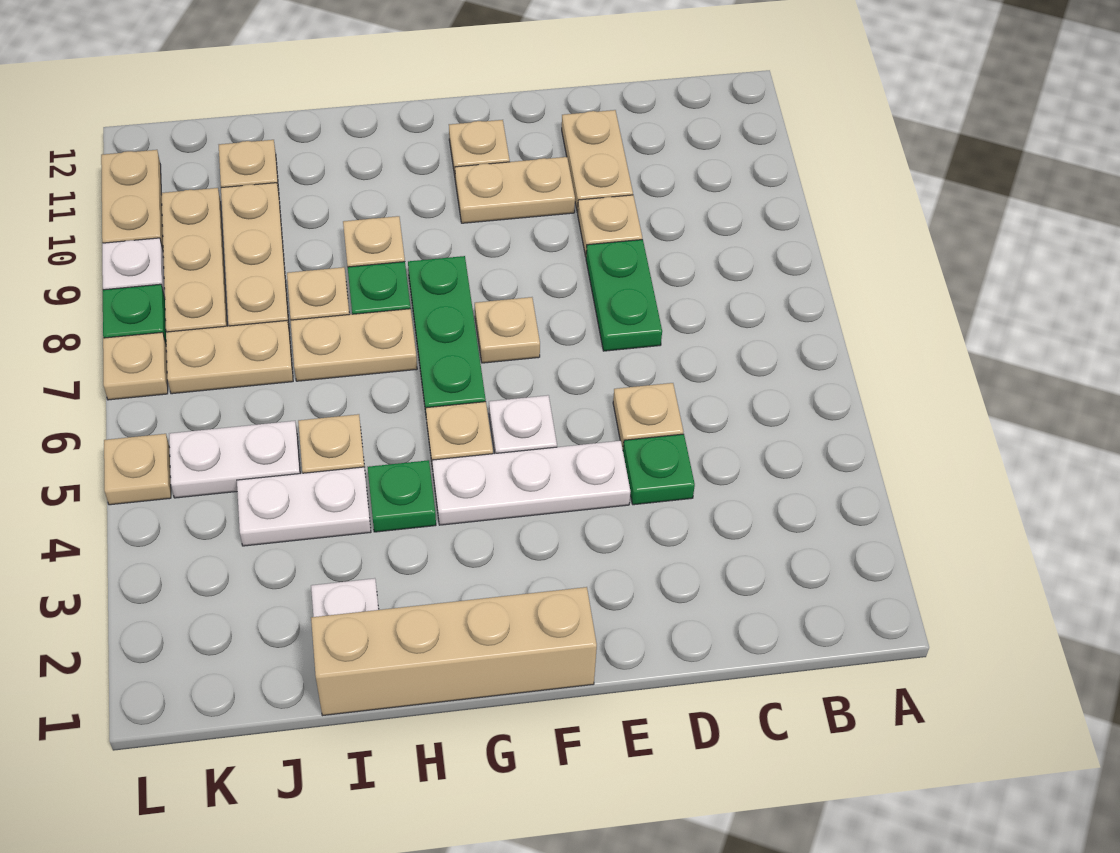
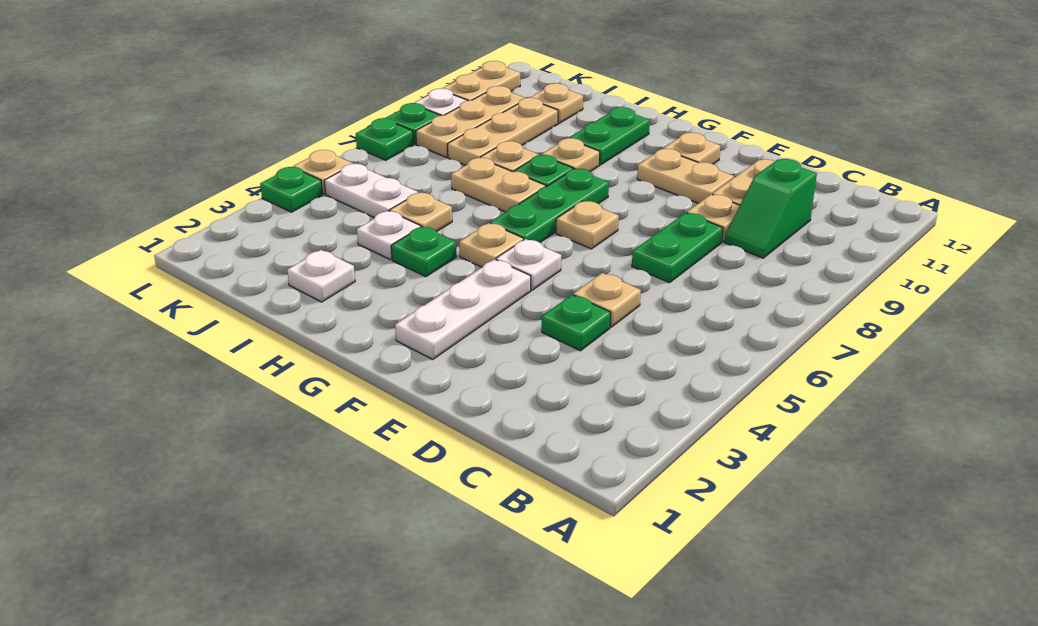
none -> green 1x2 slope [725,159,817,258]
white 1x3 plate [432,441,631,525] -> white 1x3 plate turned to [395,259,531,359]
tan 1x4 brick [311,587,597,716] -> none
none -> green 1x2 plate [569,107,650,165]
white 1x2 plate [237,467,371,546] -> white 1x1 plate [357,211,421,260]
tan 1x2 plate [166,320,293,394] -> none
none -> green 1x1 plate [260,167,323,212]
tan 1x1 plate [103,332,168,400] -> green 1x1 plate [356,118,414,160]

